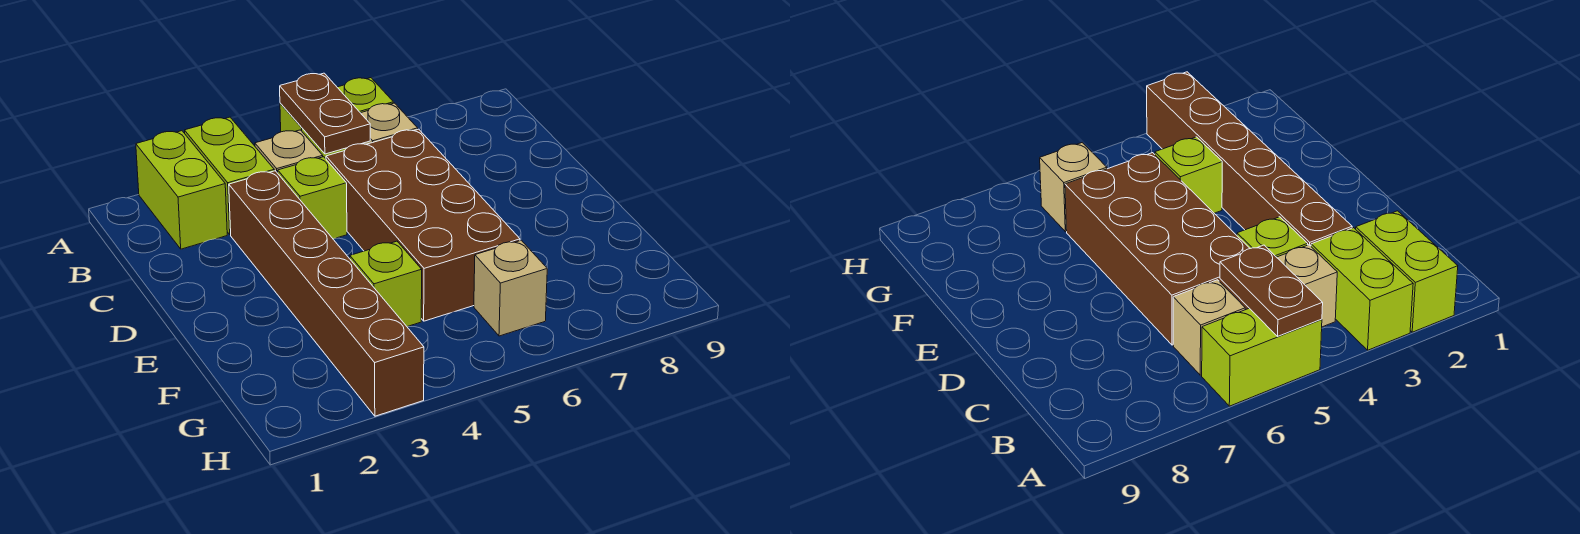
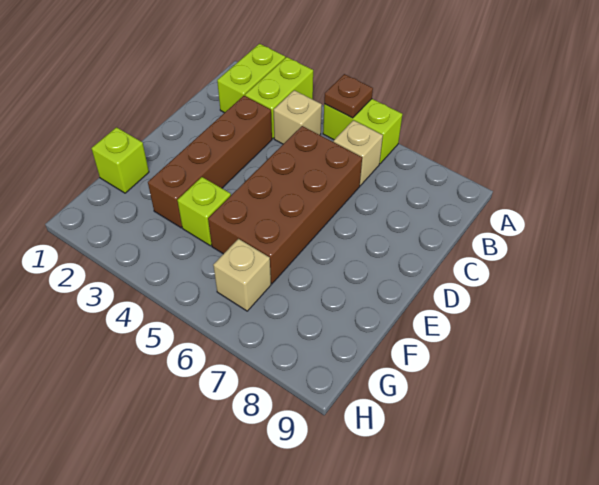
brown 1x2 plate [280,73,370,154] -> brown 1x1 plate [324,74,373,118]
brown 1x6 brick [229,171,424,416] -> brown 1x4 brick [148,96,272,228]
lime 1x1 brick [278,157,347,239] -> lime 1x1 brick moved to [92,127,149,193]

